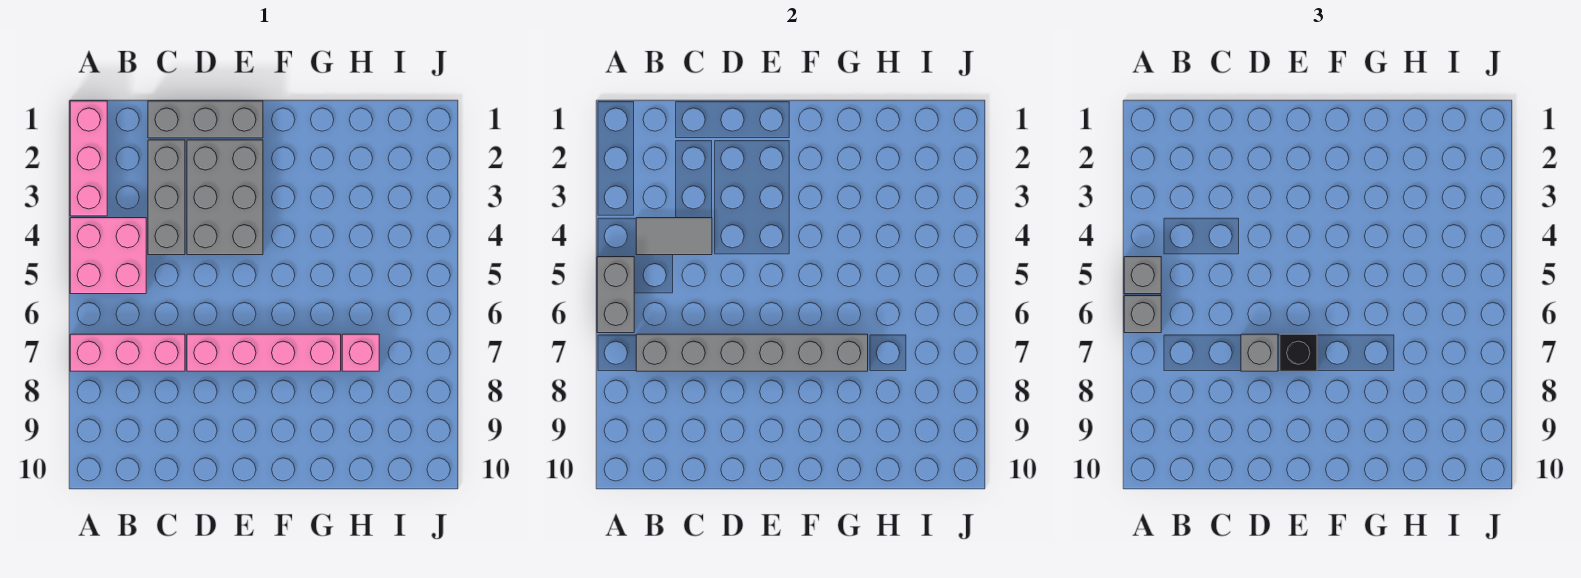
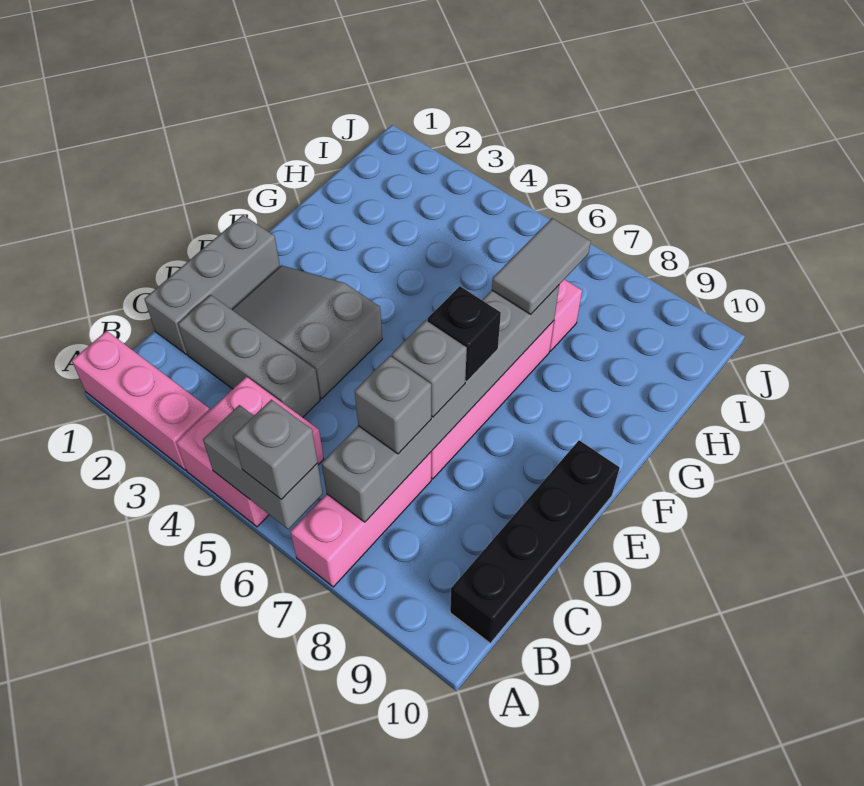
grey 1x1 brick [1124,257,1161,294] -> grey 1x1 brick moved to [355,356,431,454]
grey 1x2 tile [636,218,712,255] -> grey 1x2 tile moved to [492,218,591,315]
none -> black 1x4 brick [450,440,620,643]
grey 2x3 brick [187,140,263,255] -> grey 2x3 slope [232,265,382,399]

